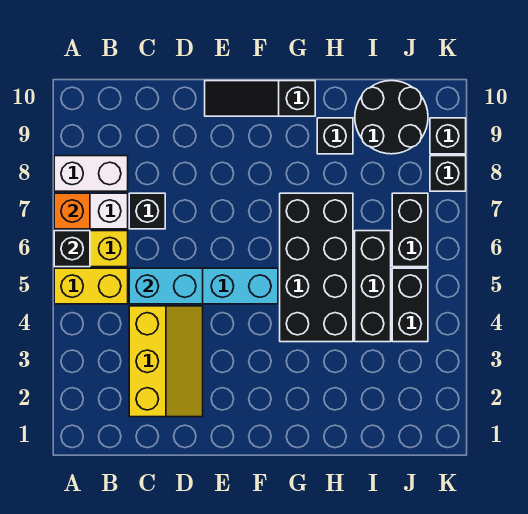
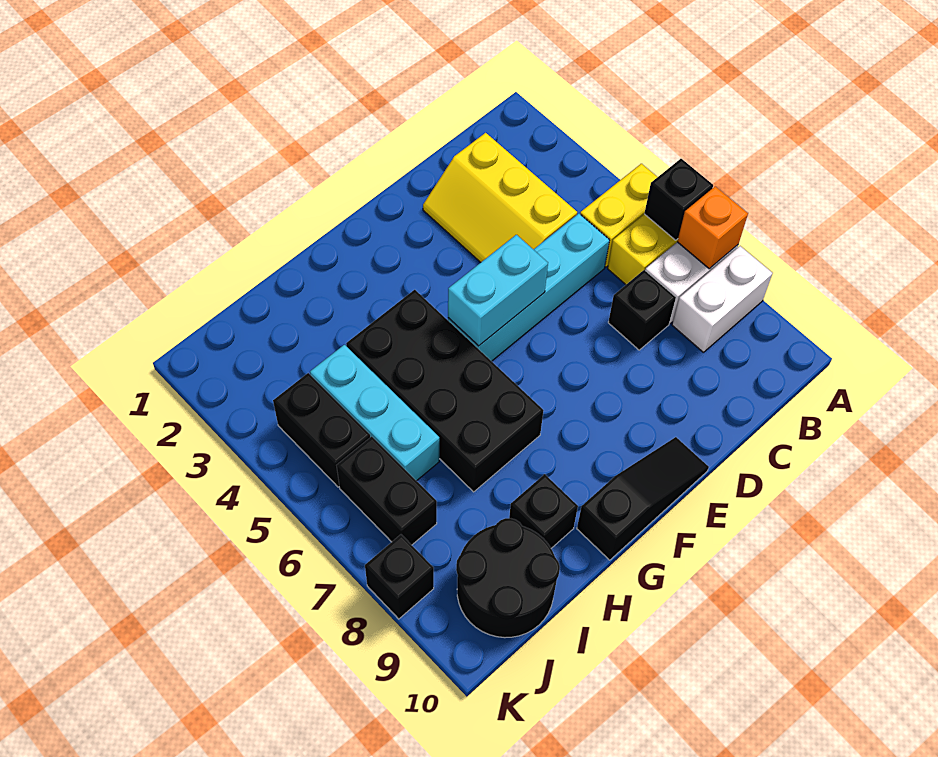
cyan 1x2 brick [129,268,203,304] -> cyan 1x2 brick moved to [448,235,548,346]
black 1x3 brick [355,231,391,342] -> cyan 1x3 brick [310,345,439,481]
black 1x1 brick [430,118,466,154] -> none

